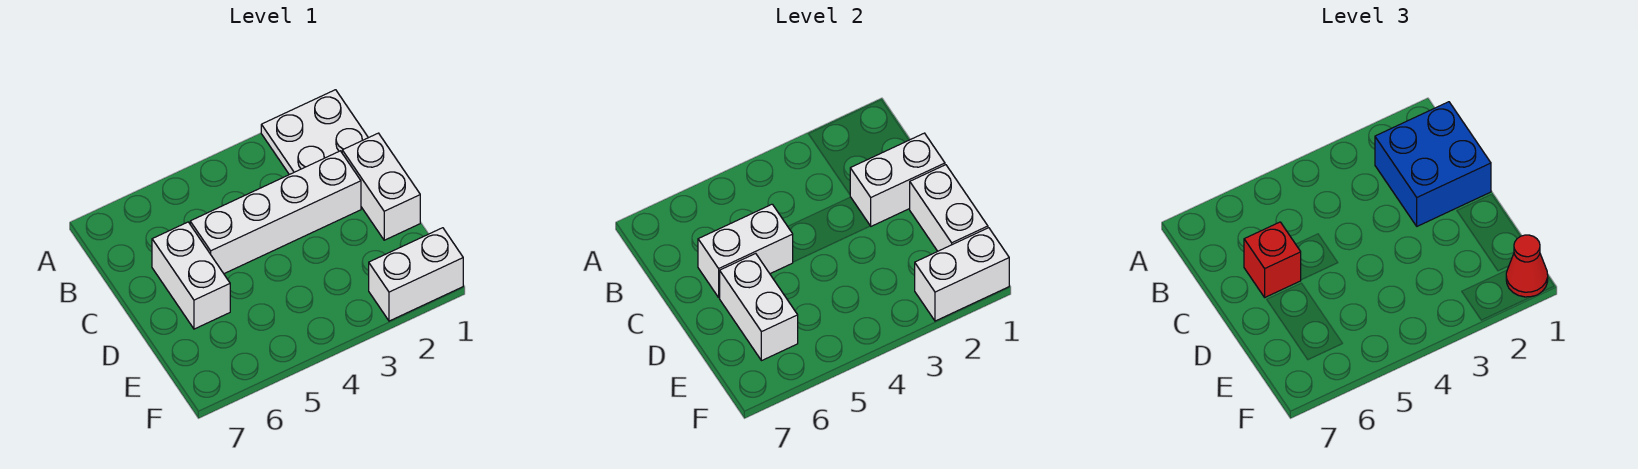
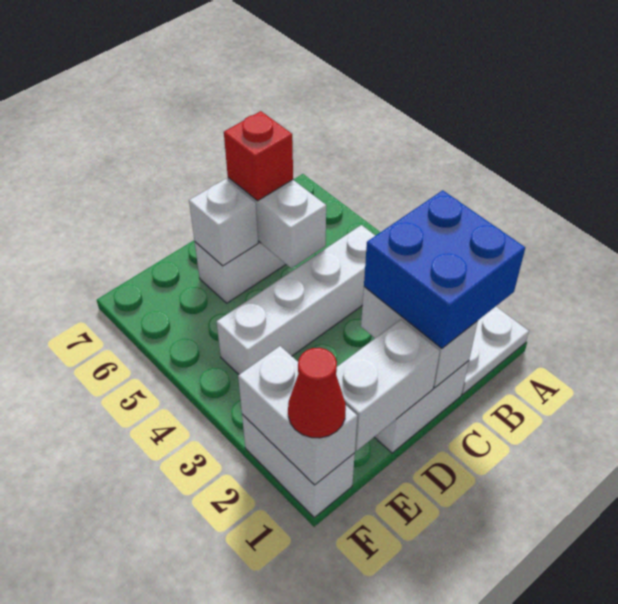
white 1x4 brick [190,151,361,274] -> white 1x4 brick turned to [217,225,375,374]
white 1x2 brick [719,253,798,361] -> white 1x1 brick [189,179,258,266]

